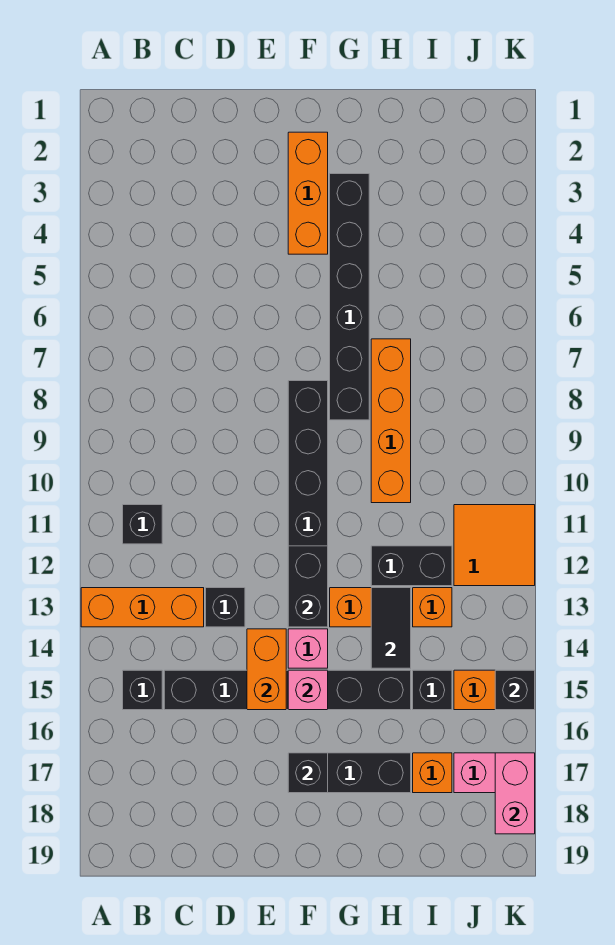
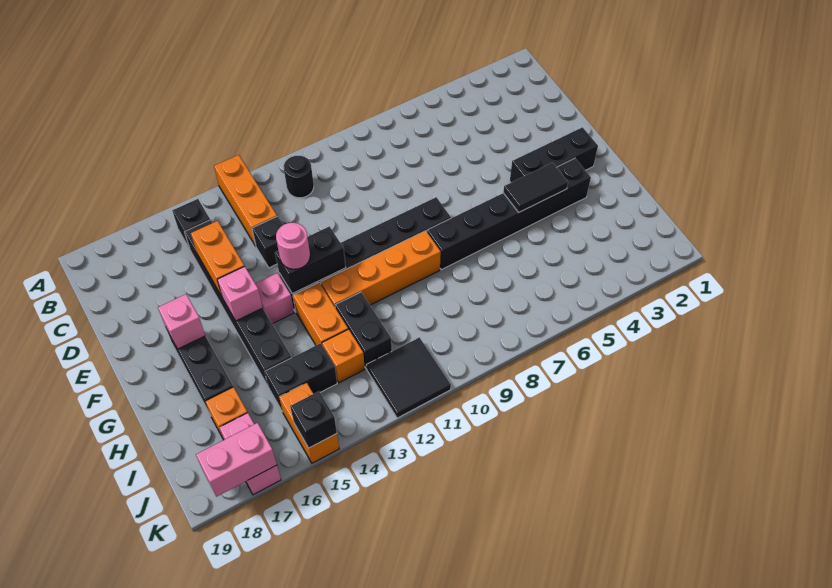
black 1x1 brick [123,505,162,544] -> black 1x1 round brick [284,156,314,198]
orange 1x2 brick [247,629,286,710] -> orange 1x2 brick turned to [191,221,244,296]
orange 1x3 brick [288,132,328,254] -> black 1x3 brick [510,127,598,183]
none -> pink 1x1 round brick [276,223,310,269]
black 1x1 brick [288,753,328,793] -> pink 1x1 brick [158,294,205,349]
orange 1x4 brick [371,339,411,503] -> orange 1x4 brick moved to [321,231,441,306]
black 1x2 tile [371,588,411,668] -> black 1x2 tile moved to [503,163,568,212]
black 1x1 brick [413,670,452,710] -> black 1x2 brick [265,343,337,412]
orange 2x2 tile [454,505,535,586] -> black 2x2 tile [366,337,451,418]

